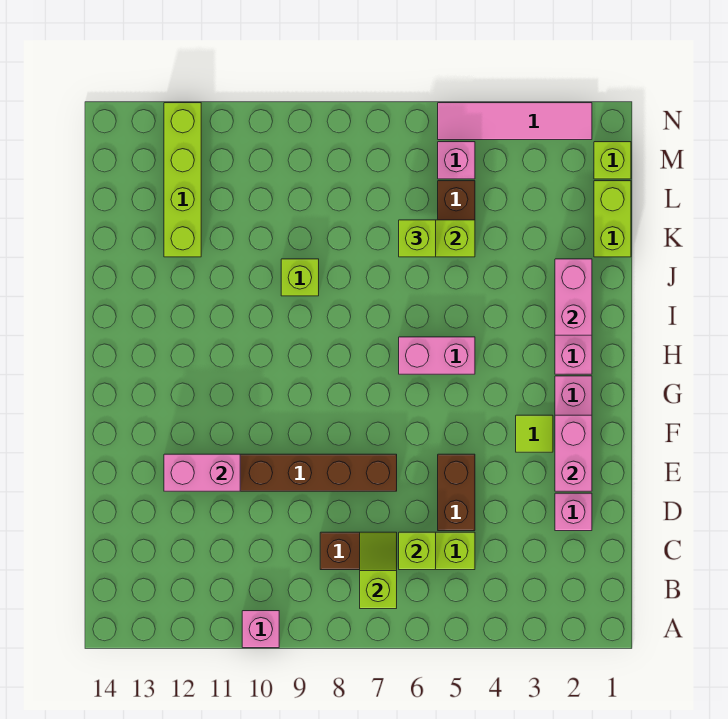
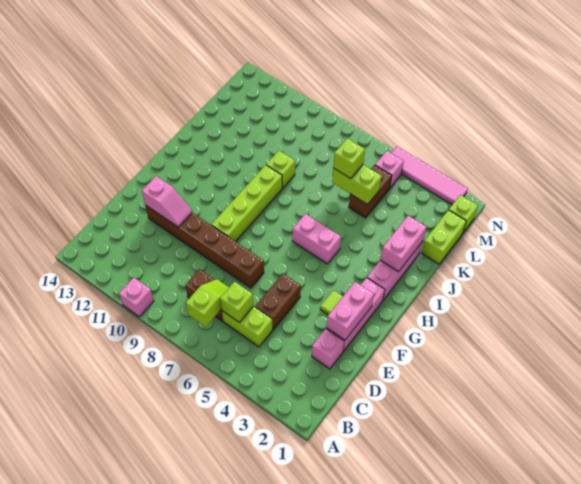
pink 1x2 brick [164,454,240,491] -> pink 1x2 slope [142,176,192,227]
lime 1x4 brick [164,103,201,257] -> lime 1x4 brick moved to [211,165,282,242]

